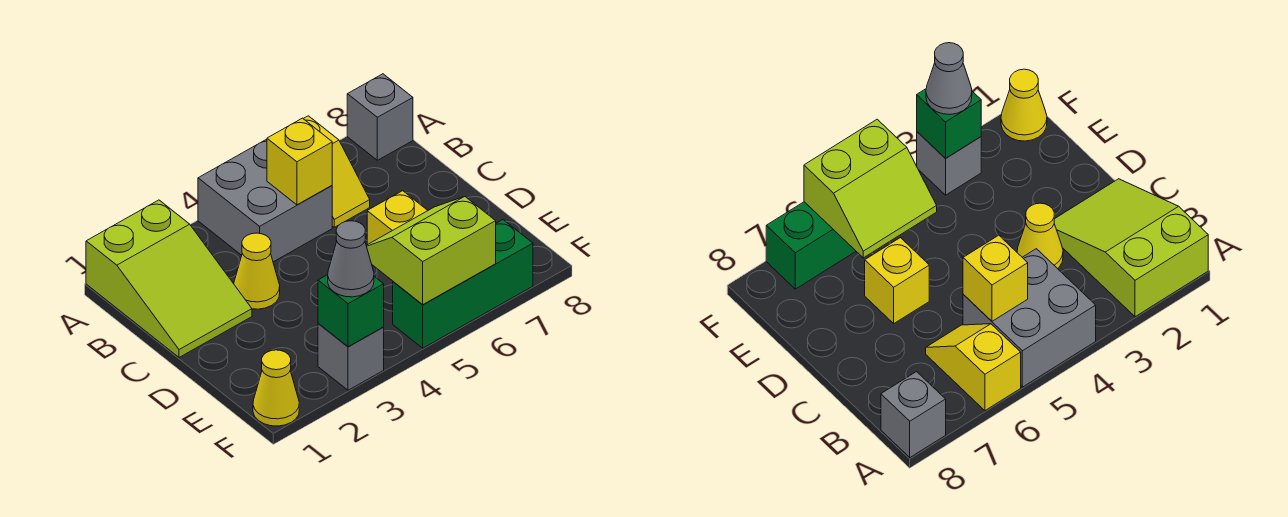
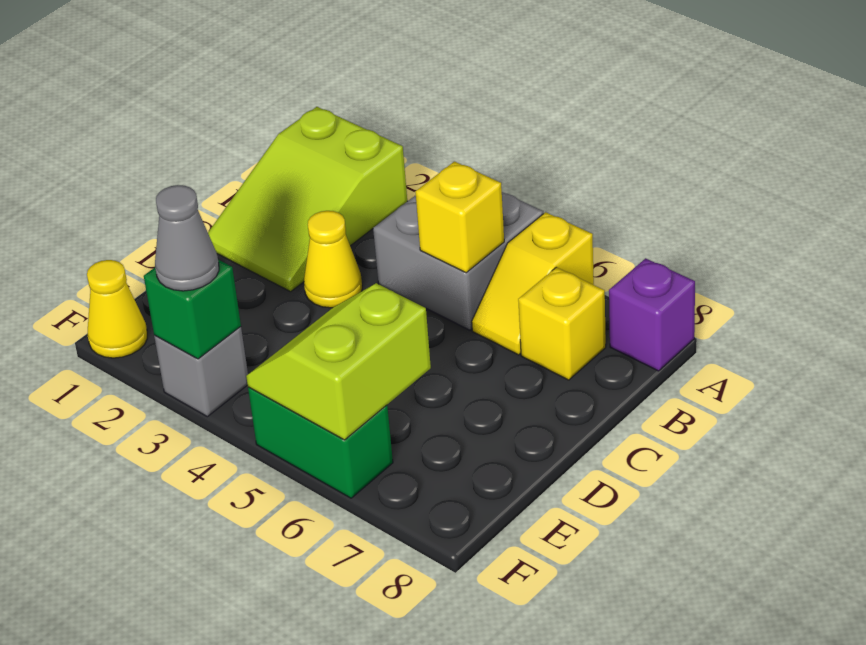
grey 1x1 brick [347,74,413,160] -> purple 1x1 brick [609,258,695,371]
yellow 1x1 brick [367,191,428,245] -> yellow 1x1 brick moved to [518,267,606,380]
lime 2x2 slope [366,196,496,305] -> lime 2x2 slope turned to [246,283,431,440]
green 1x3 brick [393,220,533,348] -> green 1x2 brick [248,387,393,498]

